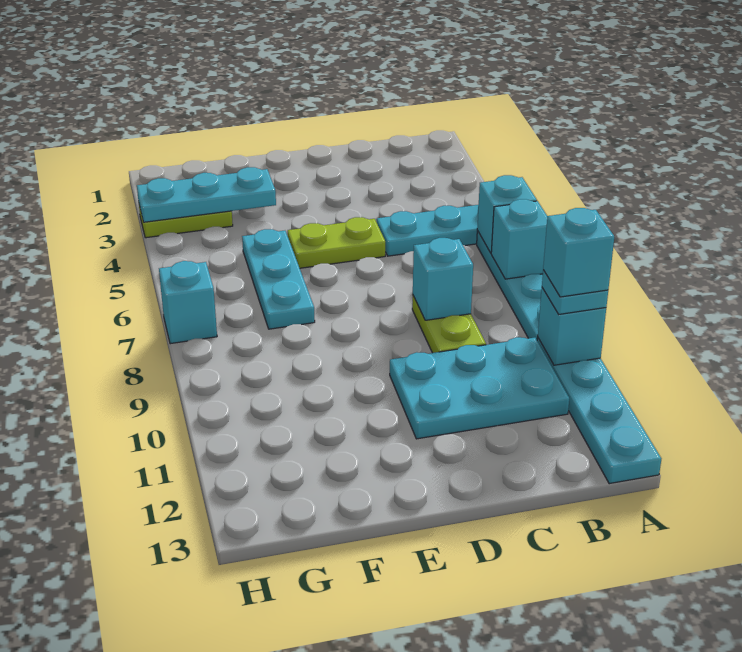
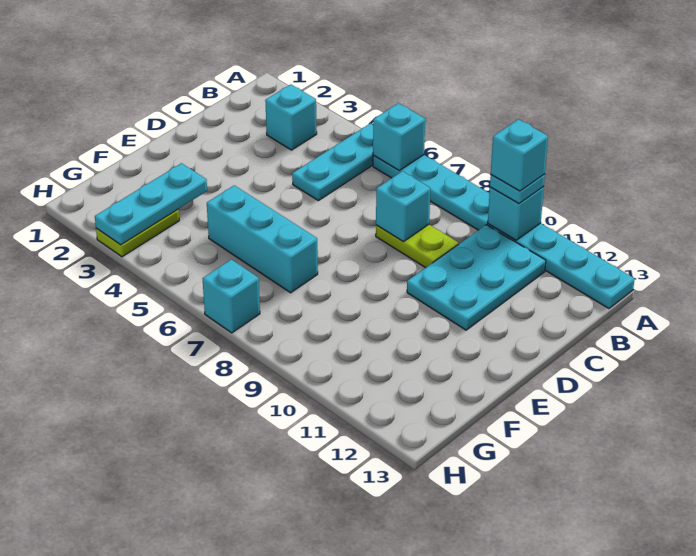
cyan 1x1 brick [491,199,547,279] -> cyan 1x1 brick moved to [265,84,317,150]
lime 1x2 plate [288,217,385,268] -> none
cyan 1x3 plate [242,229,315,329] -> cyan 1x3 brick [207,185,318,293]

